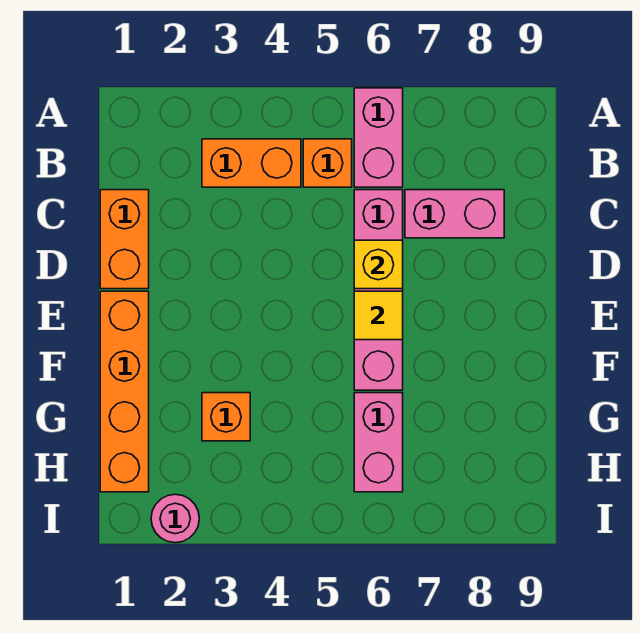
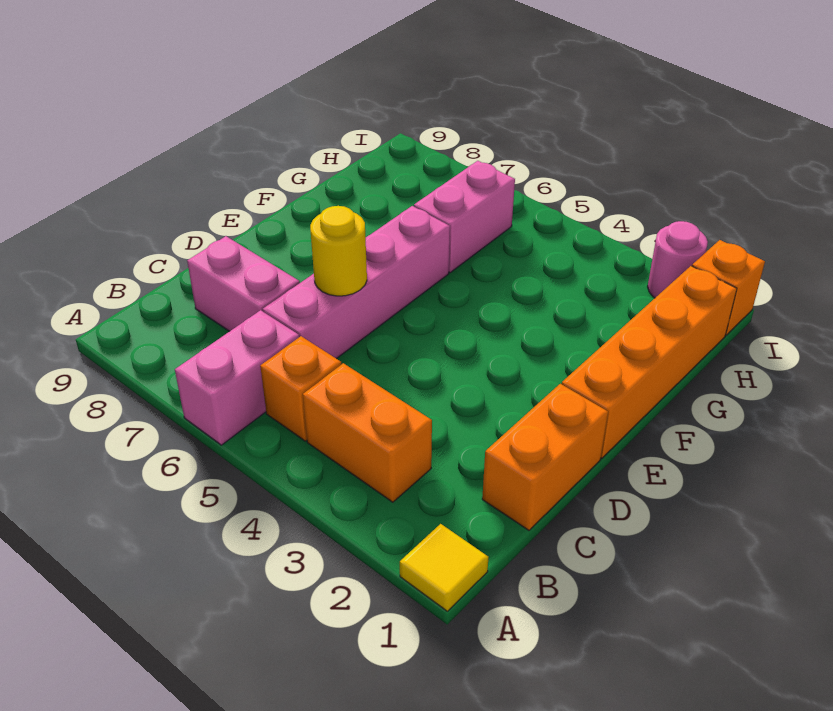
yellow 1x1 brick [354,240,403,289] -> yellow 1x1 round brick [310,206,367,296]
yellow 1x1 tile [354,291,403,340] -> yellow 1x1 tile moved to [400,524,489,611]
orange 1x1 brick [202,393,250,441] -> orange 1x1 brick moved to [692,240,765,335]

